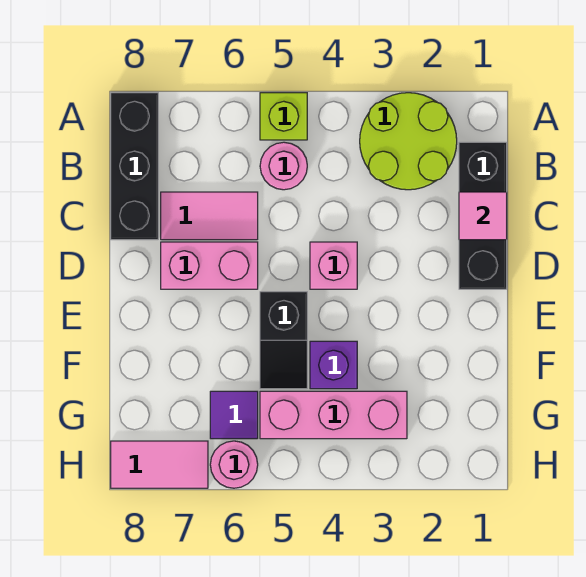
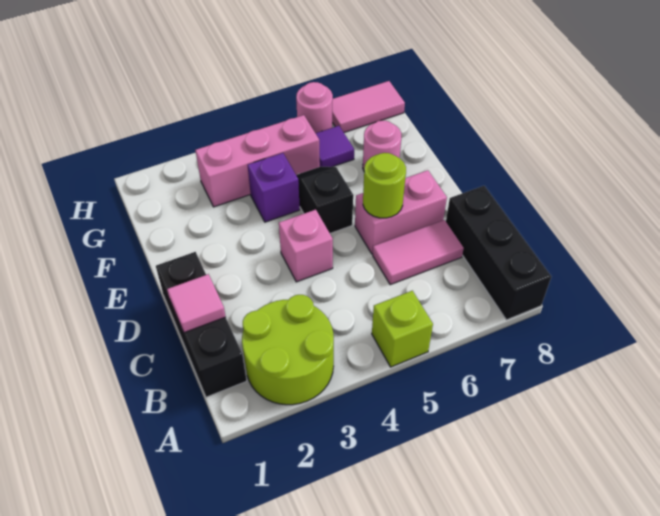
pink 1x1 round brick [260,142,307,190] -> pink 1x1 round brick moved to [363,120,401,170]
none -> lime 1x1 round brick [363,153,406,218]

